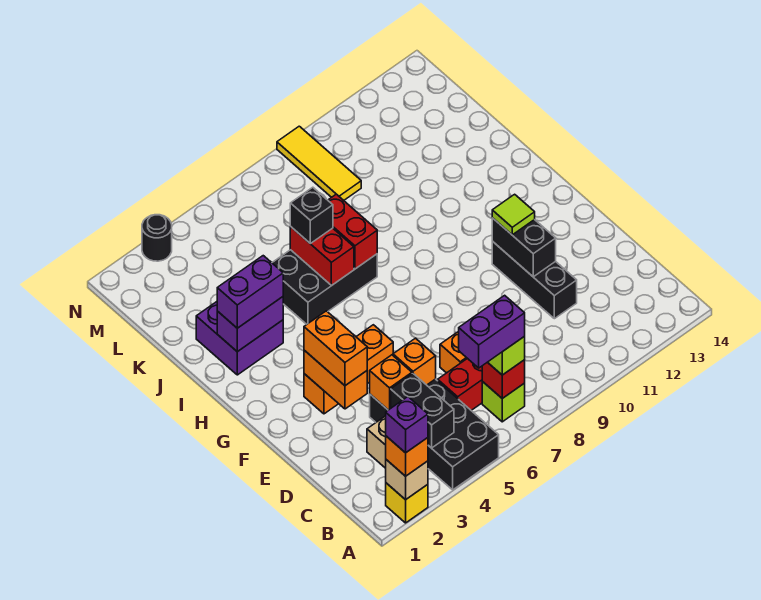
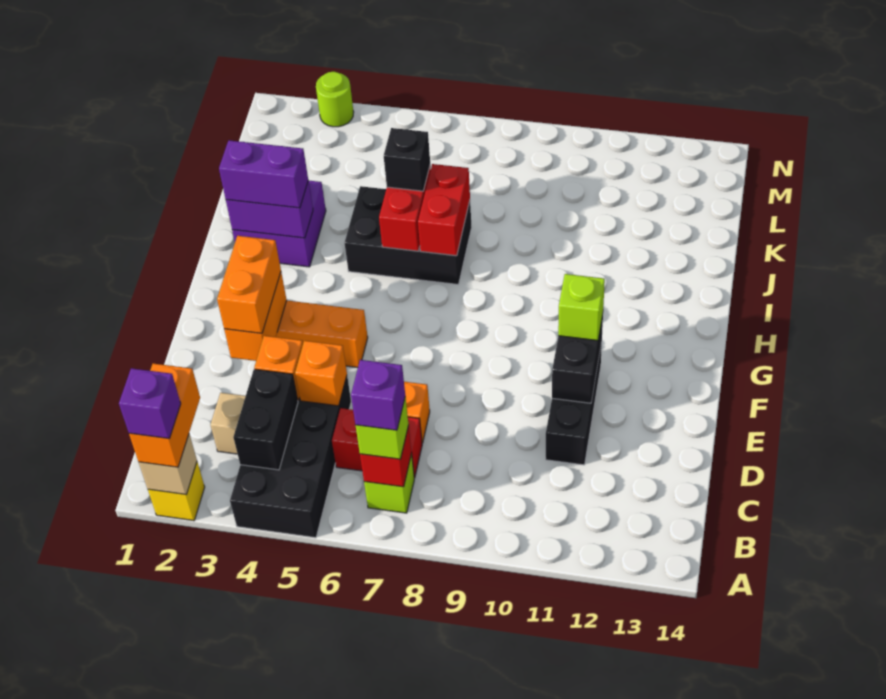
orange 1x1 brick [386,436,428,476] -> orange 1x2 brick [129,364,200,467]
purple 1x2 brick [459,295,525,368] -> purple 1x1 brick [351,360,405,430]
lime 1x1 tile [492,194,535,235] -> lime 1x1 brick [558,274,605,341]
yellow 1x3 tile [277,126,361,200] -> none
black 1x1 round brick [142,215,172,261] -> lime 1x1 round brick [316,72,354,127]

